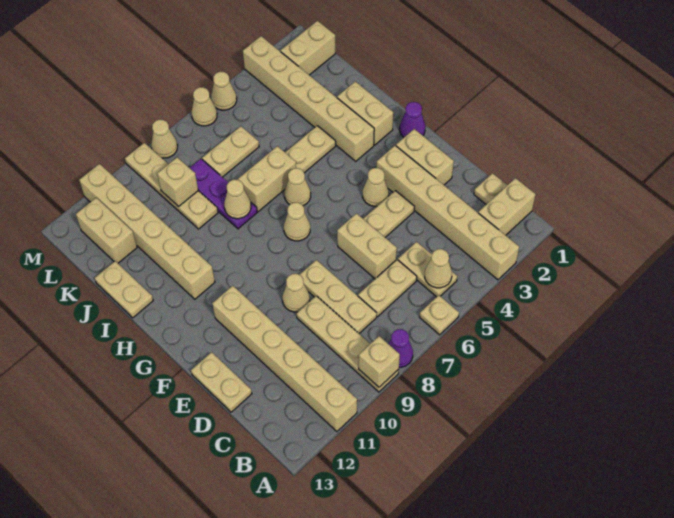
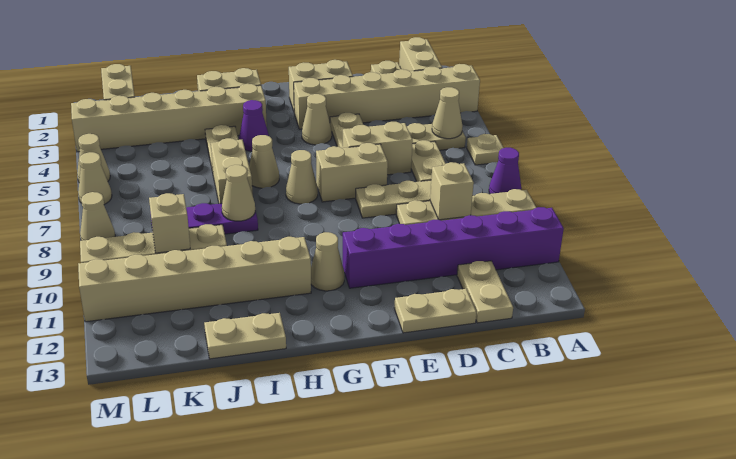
tan 1x1 brick [359,336,400,387] -> tan 1x1 brick moved to [430,162,474,220]
tan 1x6 brick [212,286,357,431] -> purple 1x6 brick [343,207,564,288]
tan 1x1 cone [282,274,310,312] -> tan 1x1 cone moved to [311,232,344,291]
purple 1x1 cone [400,102,425,138] -> purple 1x1 cone moved to [239,100,269,151]
tan 1x2 plate [202,126,259,177] -> tan 1x2 plate moved to [457,261,513,323]
tan 1x2 brick [76,198,137,263] -> tan 1x2 brick moved to [316,143,388,202]

